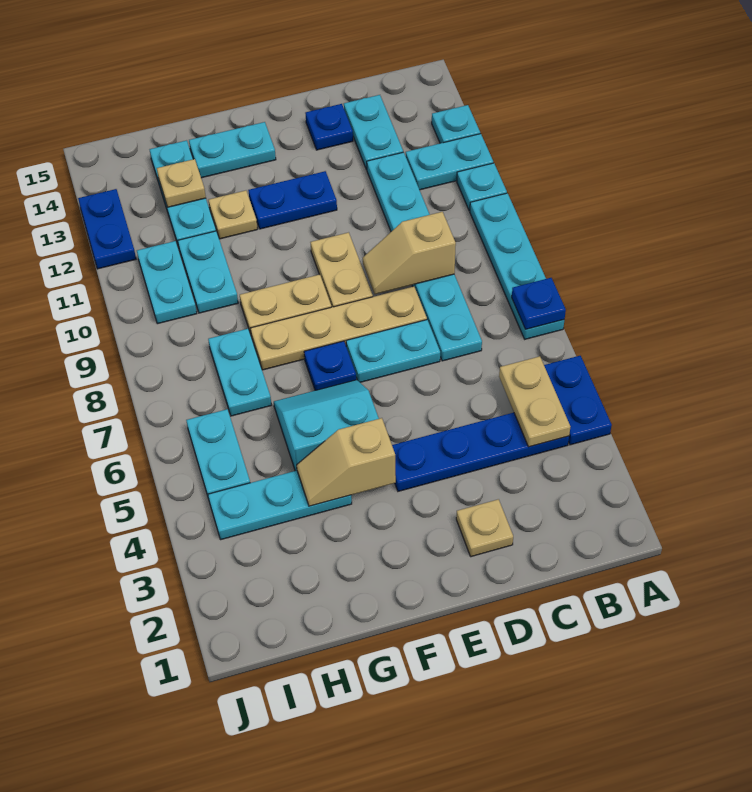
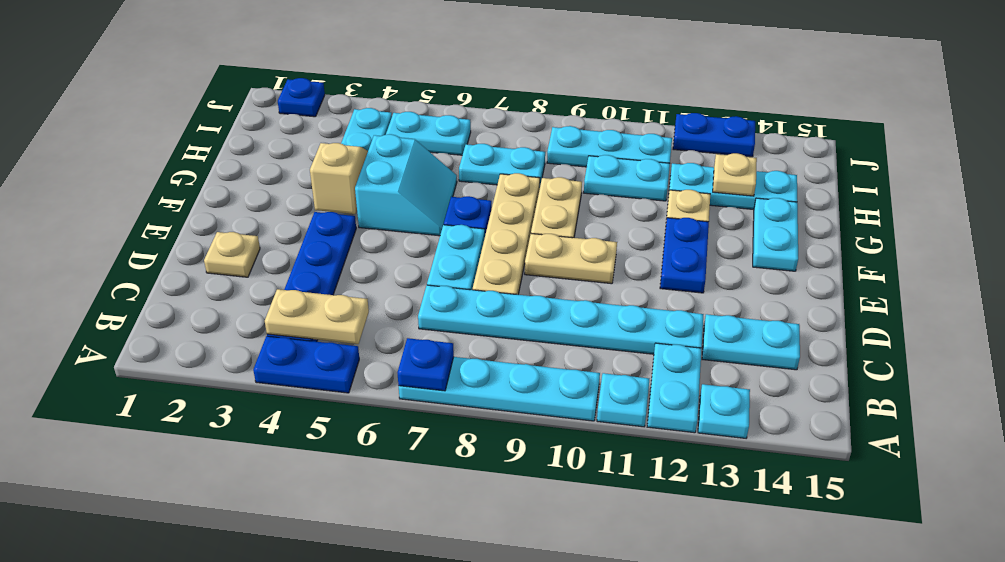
tan 1x2 slope [363,212,456,294] -> none
blue 1x1 plate [305,104,353,150] -> blue 1x1 plate moved to [278,78,325,117]
cyan 1x2 plate [137,241,197,324] -> cyan 1x3 plate [547,126,672,167]

